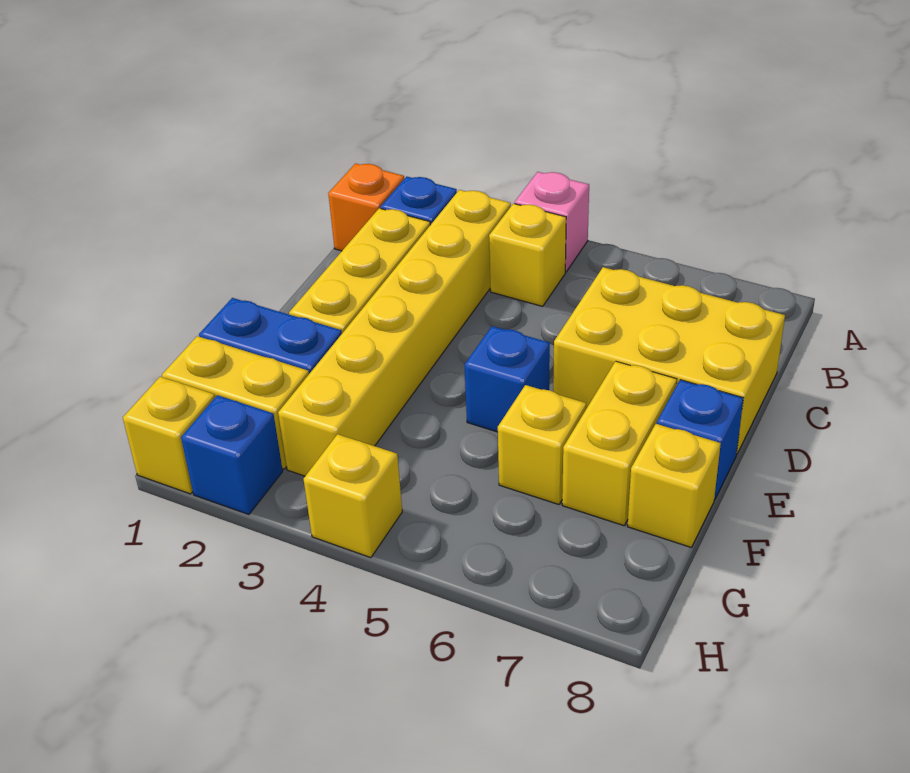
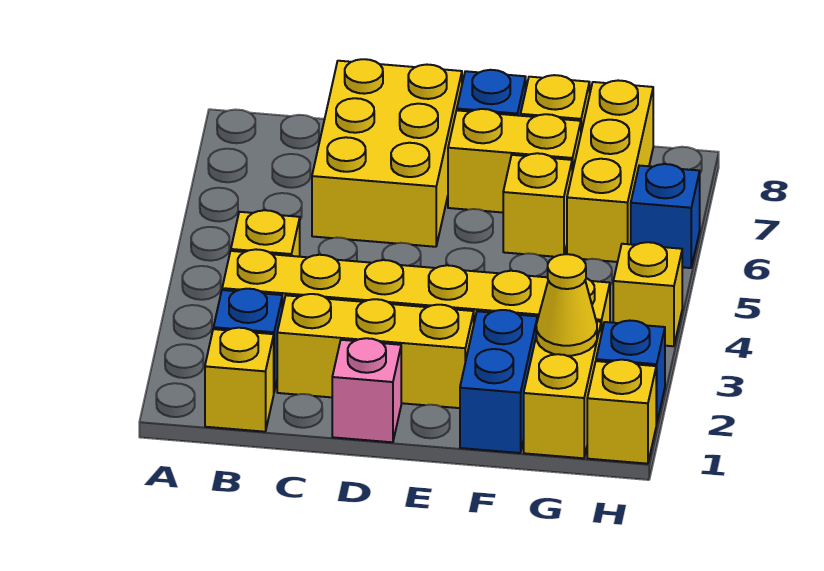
pink 1x1 brick [515,172,589,272] -> pink 1x1 brick moved to [332,338,401,442]
orange 1x1 brick [328,163,404,251] -> yellow 1x1 brick [205,328,274,432]
blue 1x1 brick [465,326,550,432] -> blue 1x1 brick moved to [631,164,700,268]
none -> yellow 1x1 cone [536,254,597,356]
none -> yellow 1x3 brick [567,80,653,262]

